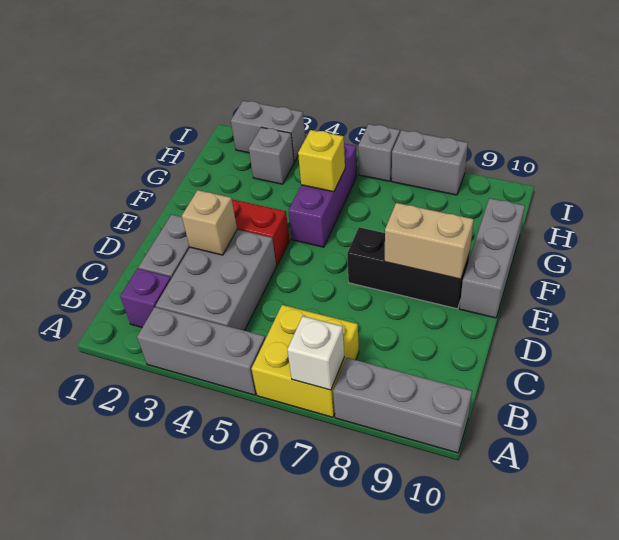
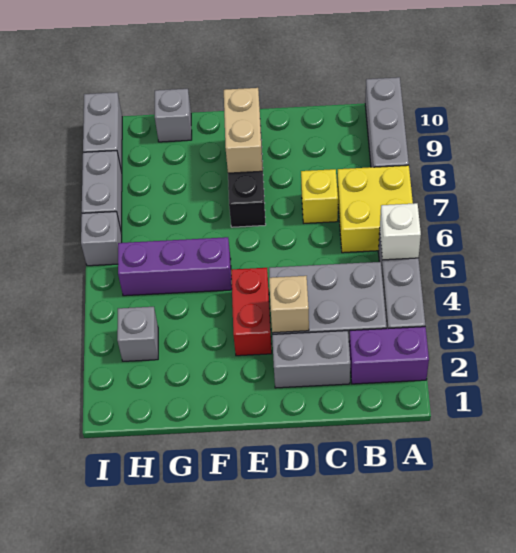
white 1x1 brick [287,316,344,390] -> white 1x1 brick moved to [380,203,421,260]
purple 1x1 brick [120,268,171,327] -> purple 1x2 brick [349,327,429,384]
grey 1x3 brick [460,198,525,318] -> grey 1x1 brick [155,89,192,142]
yellow 1x1 brick [298,130,345,192] -> yellow 1x1 brick moved to [301,169,338,223]
grey 1x2 brick [231,101,305,162] -> grey 1x2 brick moved to [83,92,122,172]

